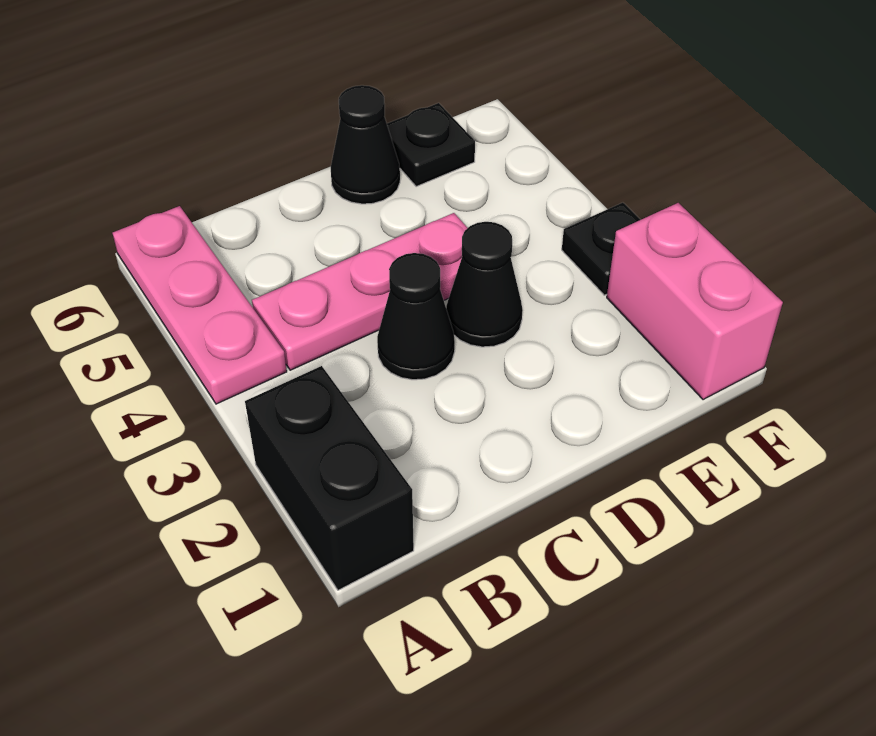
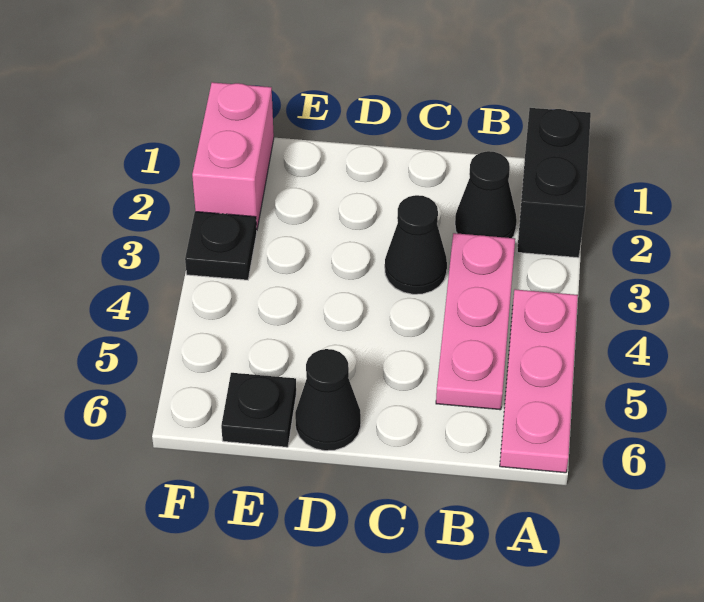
pink 1x3 plate [252,213,467,370] -> pink 1x3 plate turned to [436,233,515,410]
black 1x1 cone [446,222,523,347] -> black 1x1 cone moved to [455,151,517,238]

